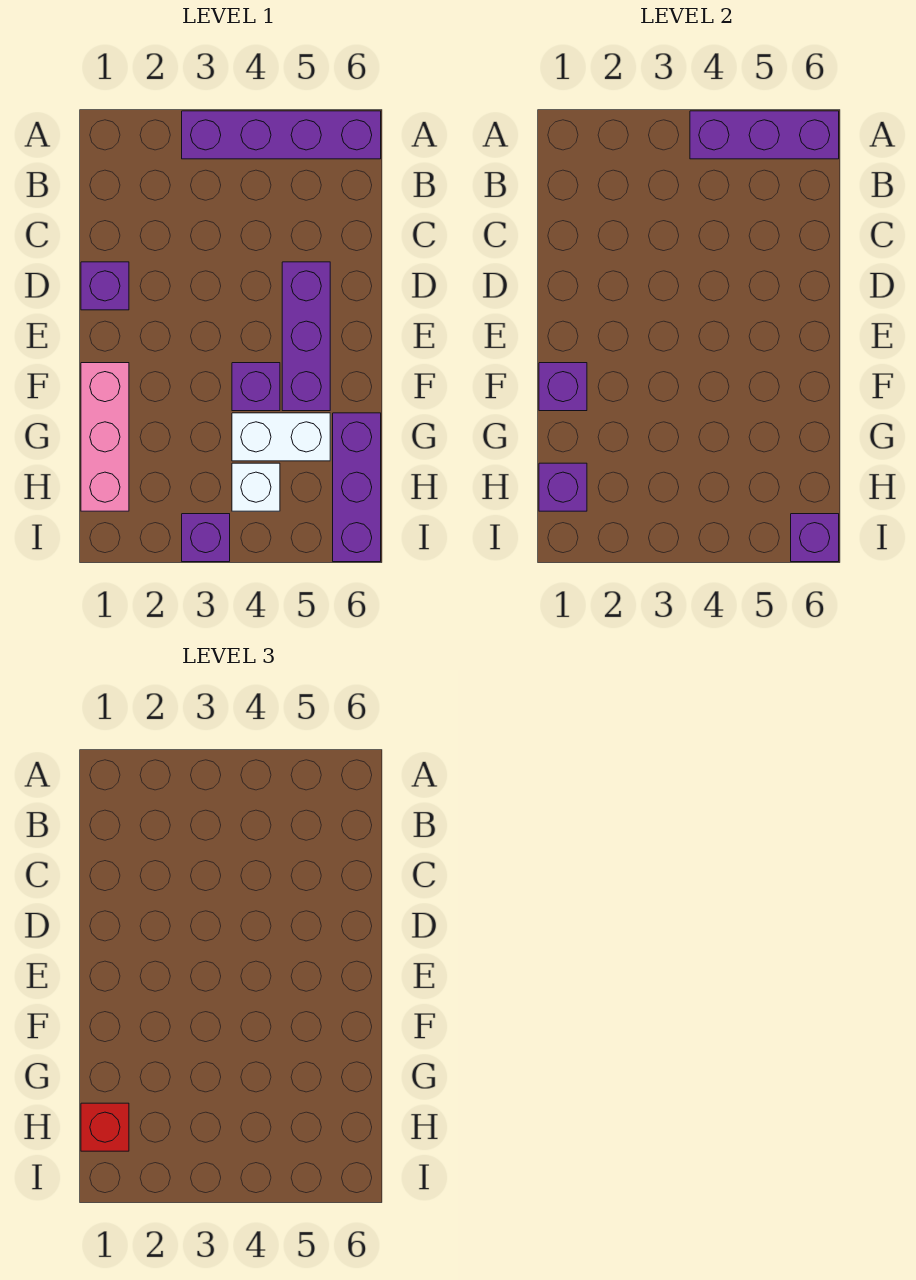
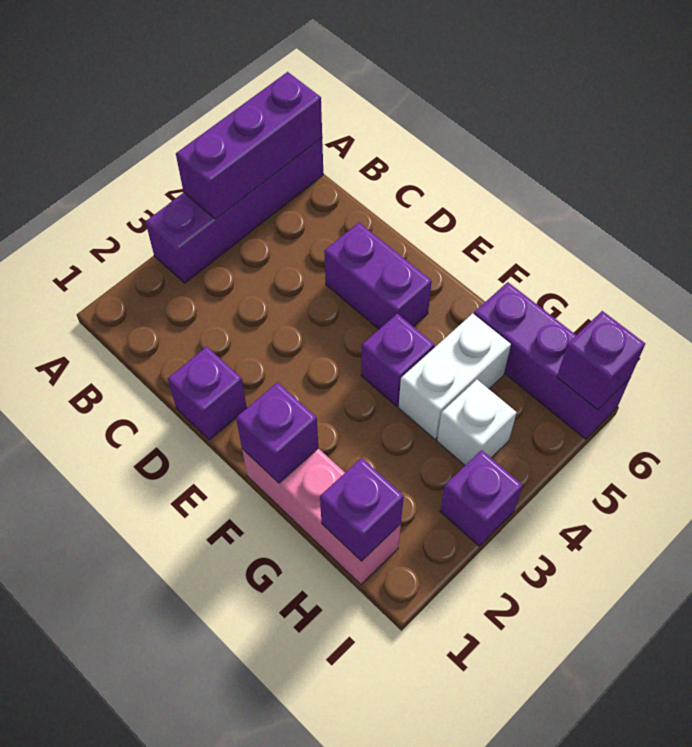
purple 1x3 brick [282,262,330,411] -> purple 1x2 brick [324,223,432,329]
red 1x1 brick [81,1103,129,1151] -> none

